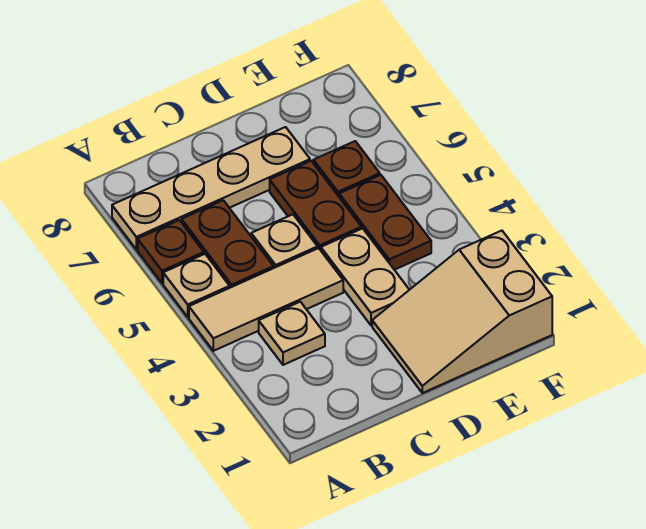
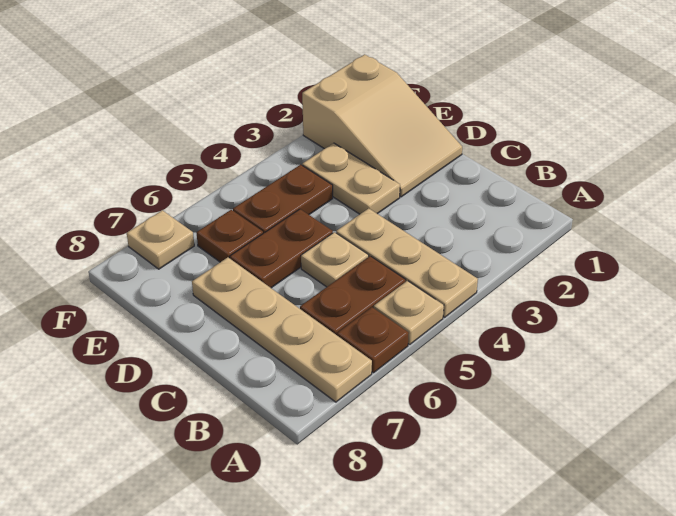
tan 1x3 tile [189,248,343,351] -> tan 1x3 plate [336,208,478,317]
tan 1x1 plate [259,302,325,365] -> tan 1x1 plate moved to [127,210,194,269]
tan 1x2 plate [321,228,409,325] -> tan 1x2 plate turned to [302,143,400,214]

